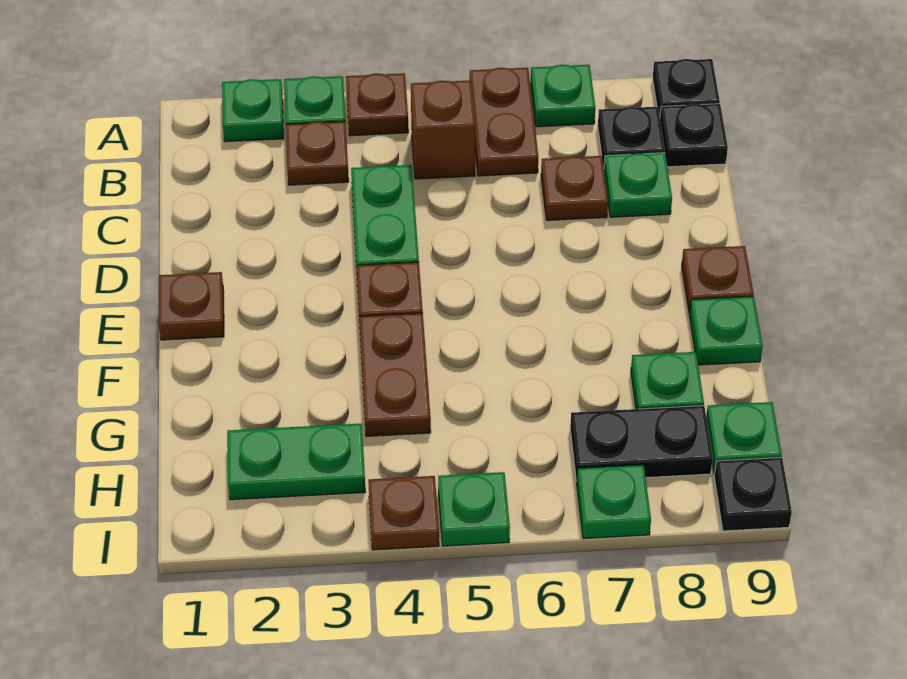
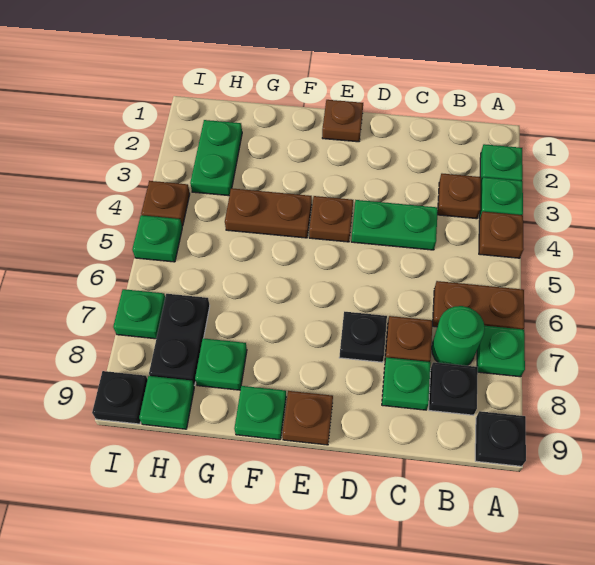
brown 1x1 brick [411,80,475,179] -> none
none -> green 1x1 round brick [432,306,485,366]
black 1x1 plate [660,104,728,167] -> black 1x1 plate moved to [339,312,387,362]

